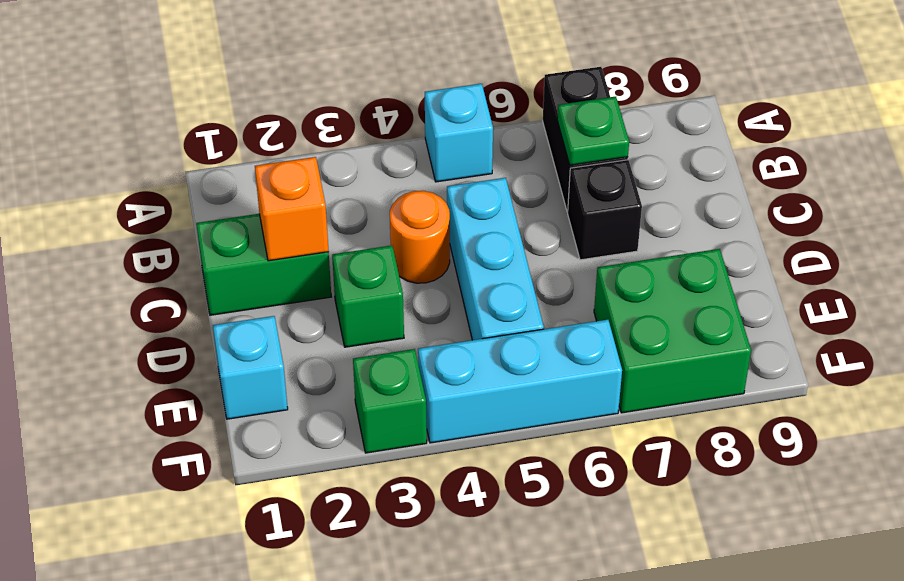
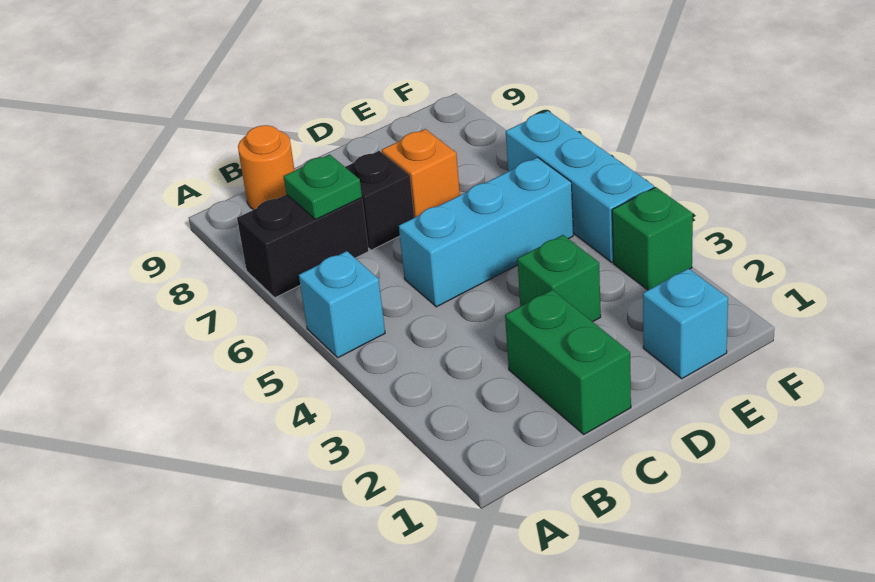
orange 1x1 brick [255,157,329,261] -> orange 1x1 brick moved to [382,129,460,218]
orange 1x1 round brick [390,191,450,283] -> orange 1x1 round brick moved to [238,125,295,210]
green 2x2 brick [594,249,751,413] -> none

